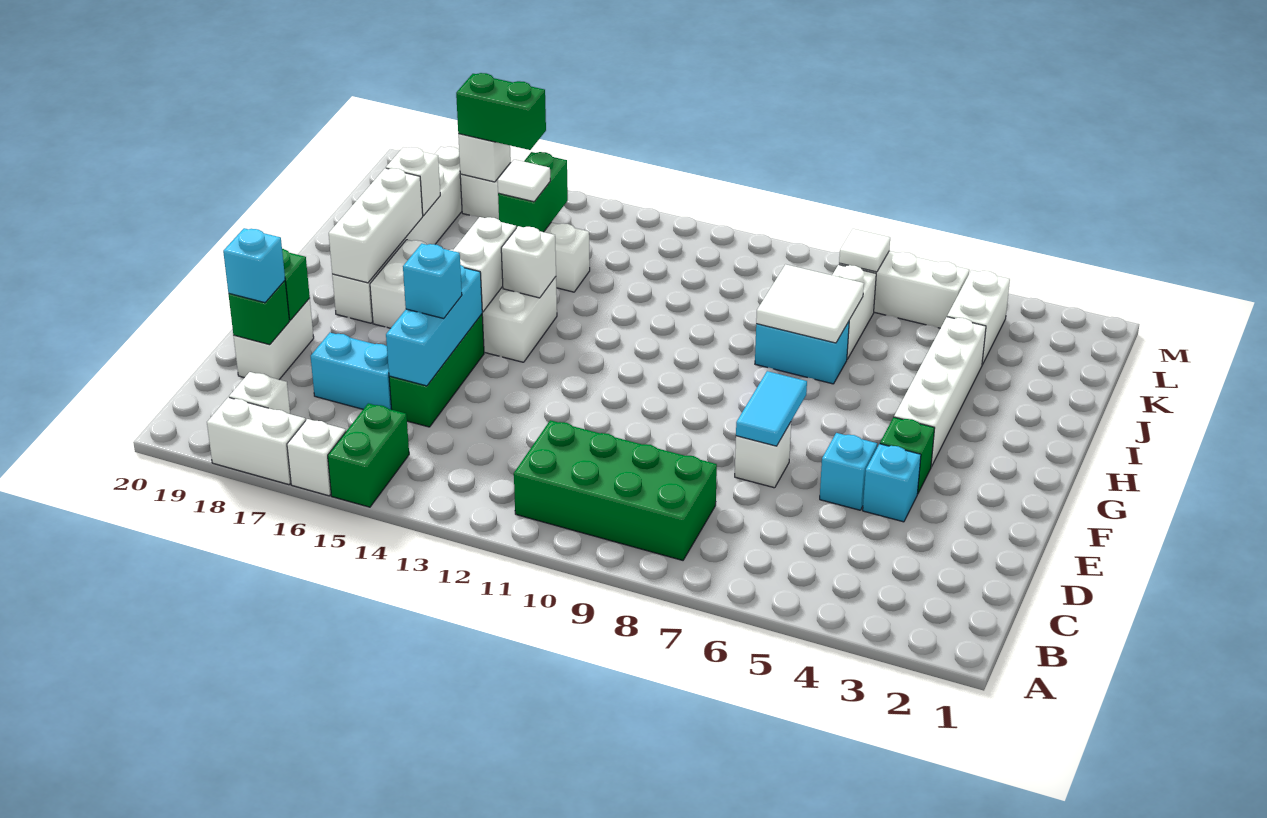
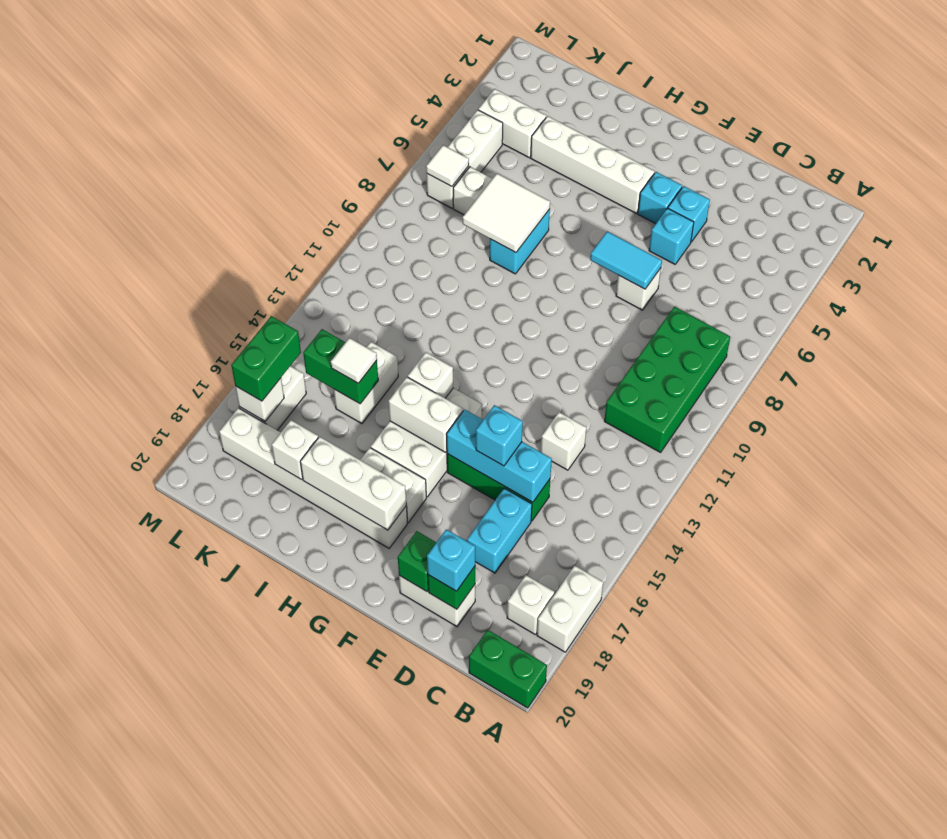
green 1x2 brick [328,403,409,507] -> green 1x2 brick moved to [469,630,547,708]
white 1x1 brick [287,419,346,496] -> white 1x1 brick moved to [541,412,586,470]
green 1x1 brick [880,417,935,494] -> cyan 1x1 brick [638,172,682,224]

